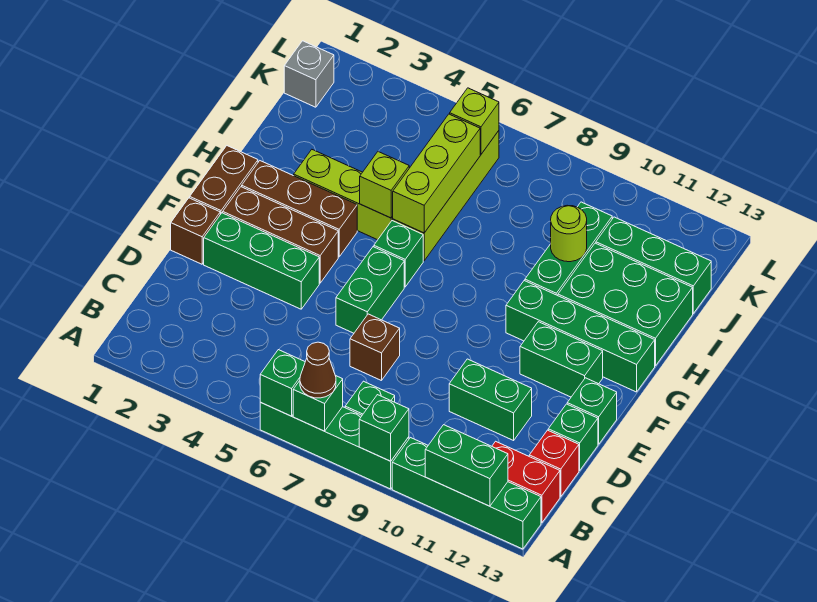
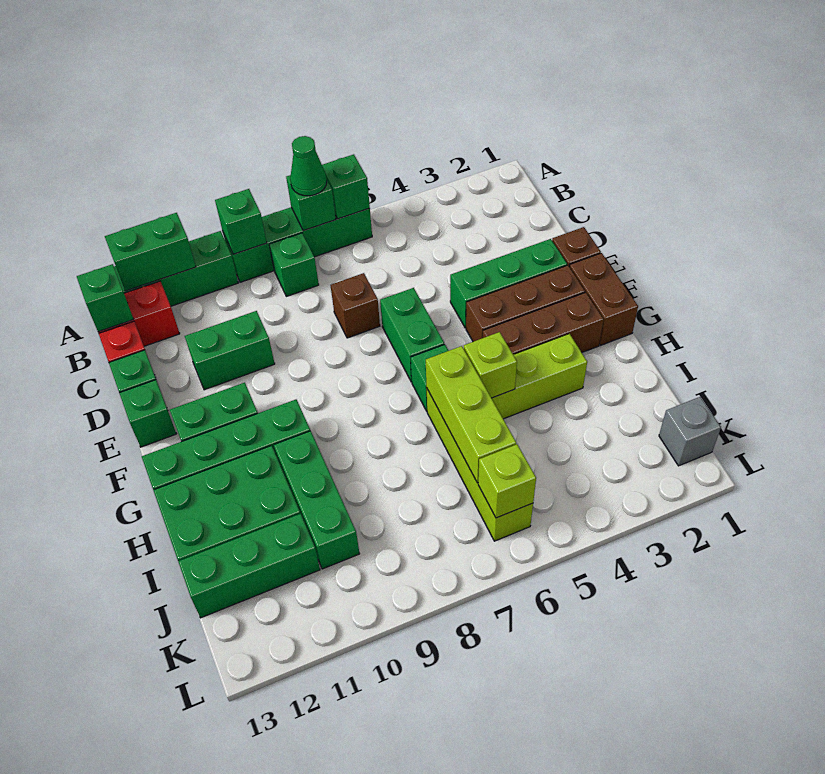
brown 1x1 cone [300,342,336,398] -> green 1x1 cone [290,136,327,196]
none -> green 1x1 brick [77,264,134,332]
lime 1x1 round brick [551,205,587,262] -> none

